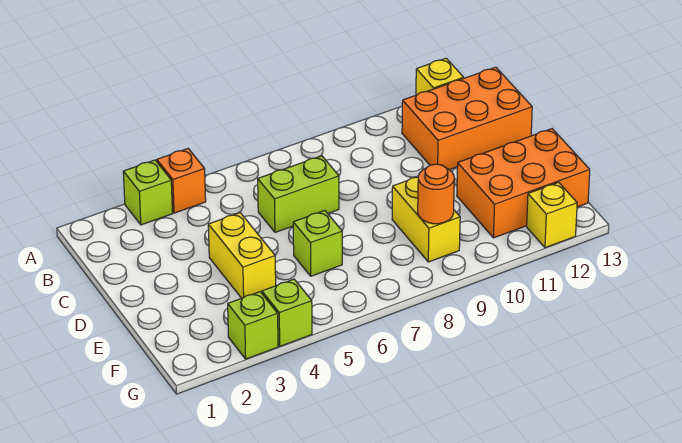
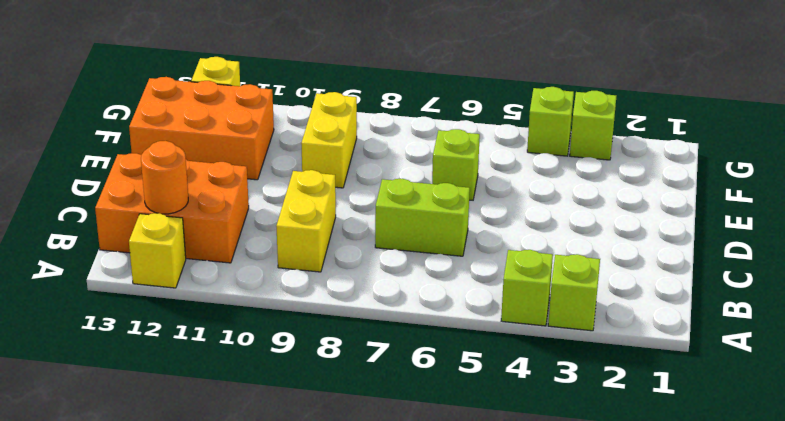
orange 1x1 brick [157,149,206,213] -> lime 1x1 brick [501,250,553,326]
yellow 1x2 brick [208,213,276,298] -> yellow 1x2 brick moved to [276,170,336,272]
orange 1x1 round brick [418,164,454,224] -> orange 1x1 round brick moved to [141,141,188,214]

